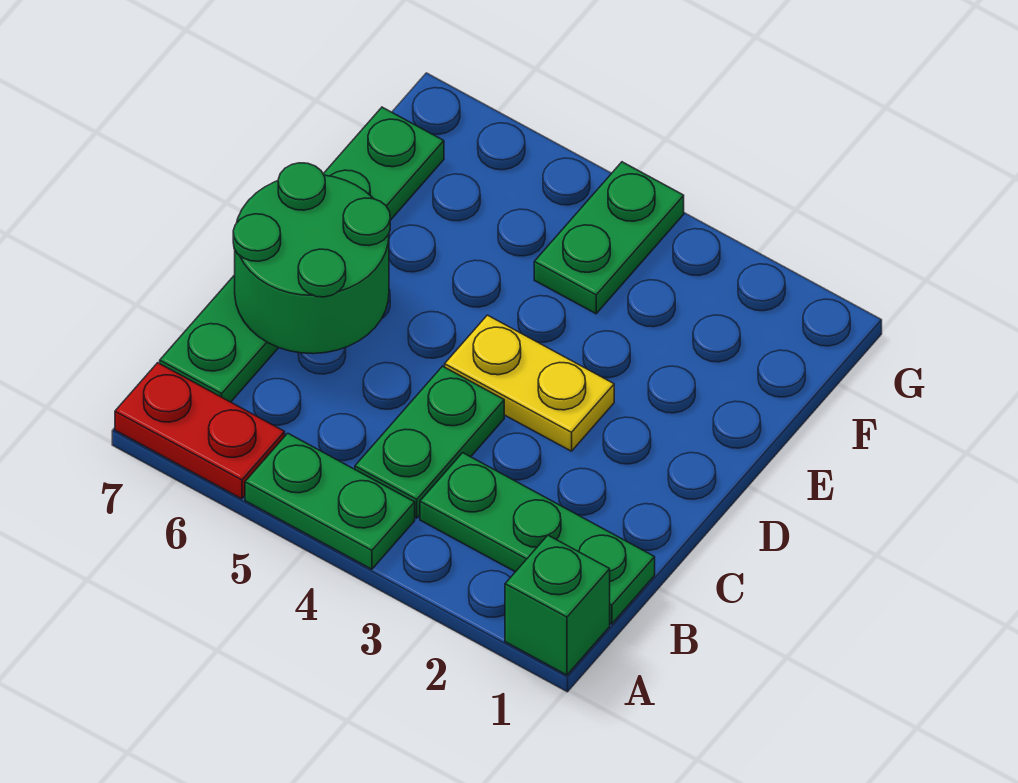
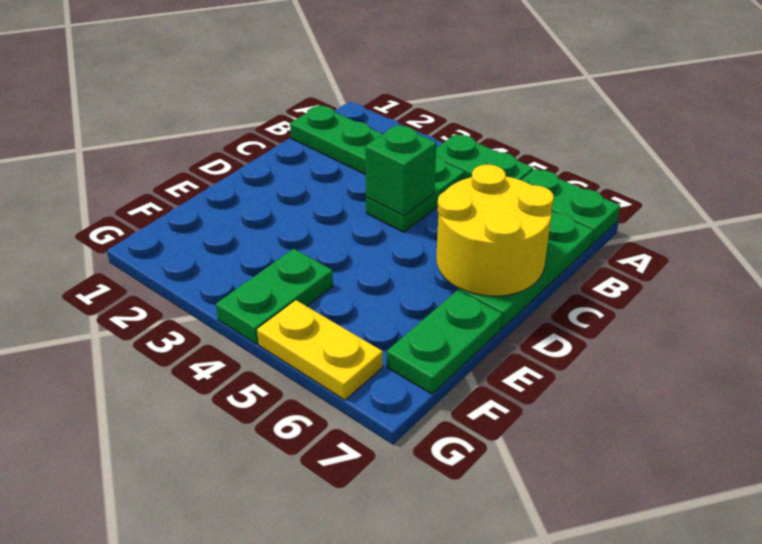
green 1x1 brick [505,535,610,675] -> green 1x1 brick moved to [365,125,436,216]
red 1x2 plate [115,363,285,499] -> green 1x2 plate [521,169,620,245]
green 2x2 round brick [233,163,390,354] -> yellow 2x2 round brick [436,165,554,296]
yellow 1x2 plate [445,315,614,451] -> yellow 1x2 plate moved to [257,300,383,400]

